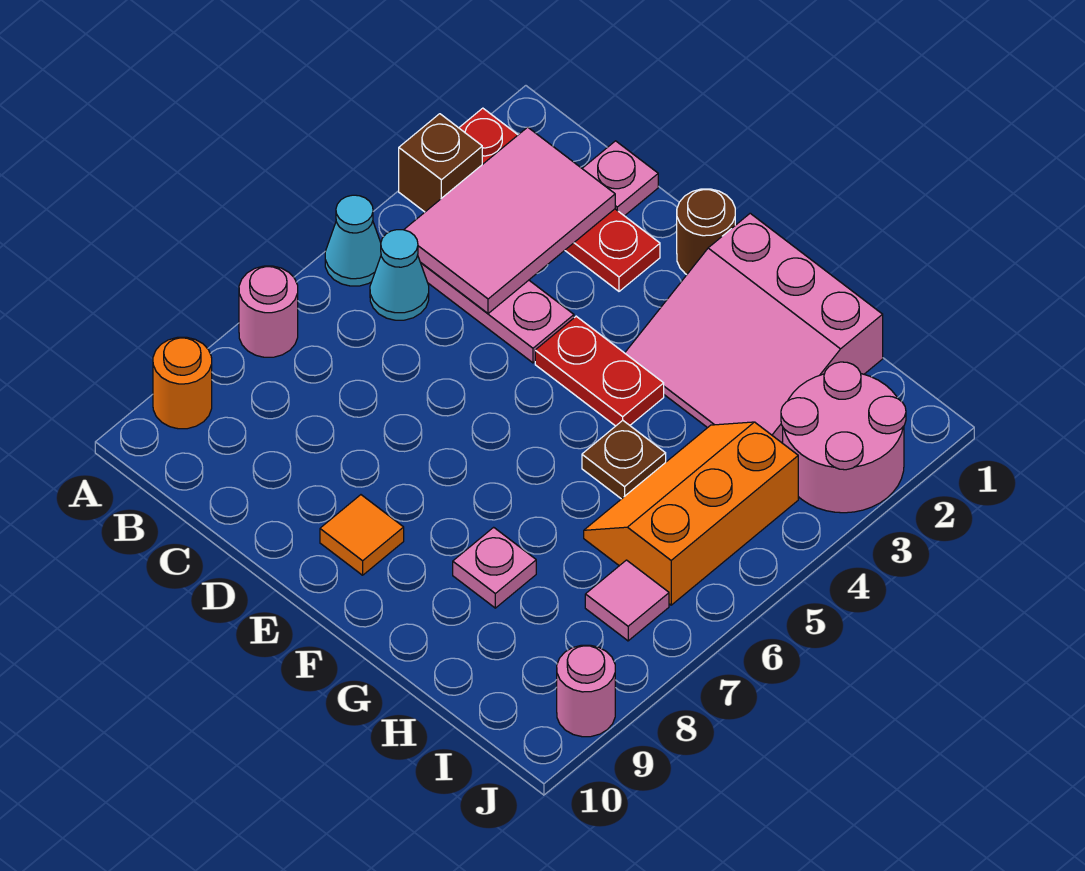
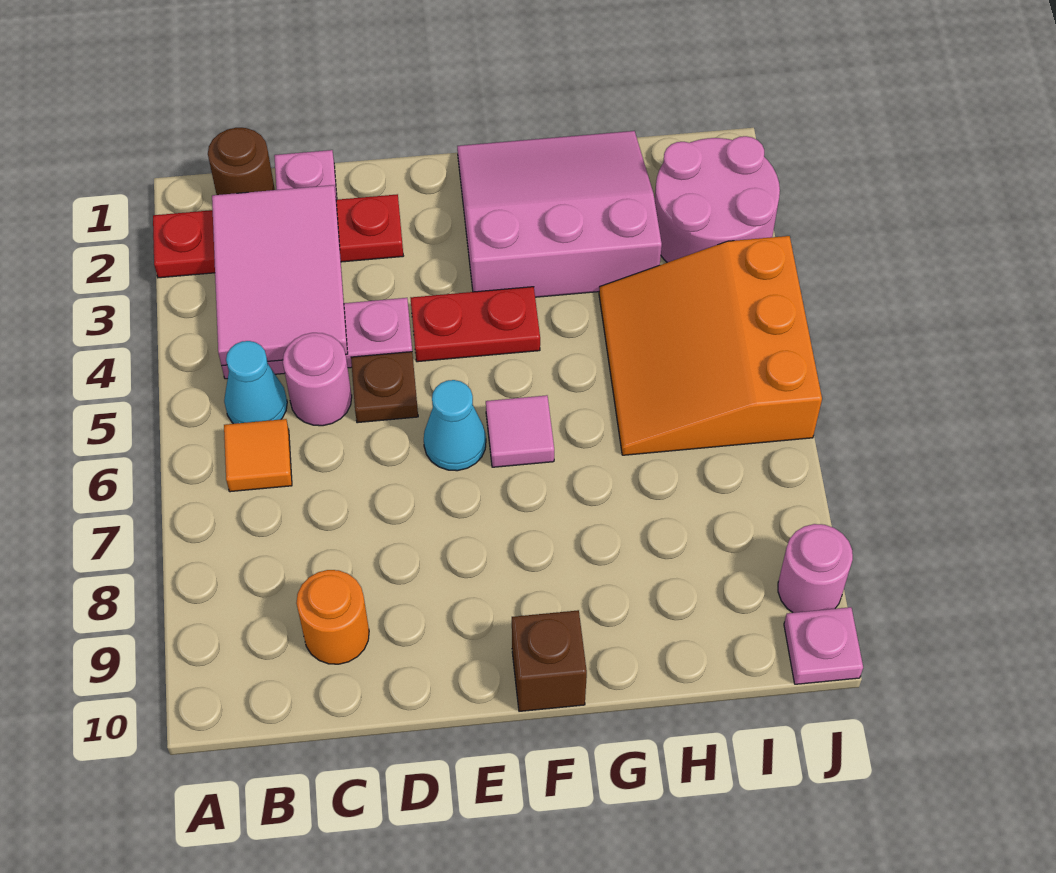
brown 1x1 brick [399,114,482,212] -> brown 1x1 brick moved to [512,610,587,711]
cyan 1x1 cone [325,195,381,286] -> cyan 1x1 cone moved to [424,380,486,471]
pink 1x1 round brick [239,266,298,357] -> pink 1x1 round brick moved to [283,333,352,426]
orange 1x1 round brick [153,337,212,429] -> orange 1x1 round brick moved to [296,570,369,664]
brown 1x1 round brick [677,189,735,275] -> brown 1x1 round brick moved to [208,128,275,195]
orange 1x1 tile [320,495,404,575] -> orange 1x1 tile moved to [224,419,292,492]
pink 3x3 slope [625,213,883,443] -> pink 3x3 slope turned to [457,131,662,297]
brown 1x1 plate [582,420,666,499] -> brown 1x1 plate moved to [351,352,418,423]
pink 1x1 plate [453,527,536,608] -> pink 1x1 plate moved to [784,607,863,684]
orange 2x3 slope [584,422,798,605] -> orange 3x3 slope [599,236,822,455]
pink 1x1 tile [585,560,669,641] -> pink 1x1 tile moved to [486,395,554,467]

